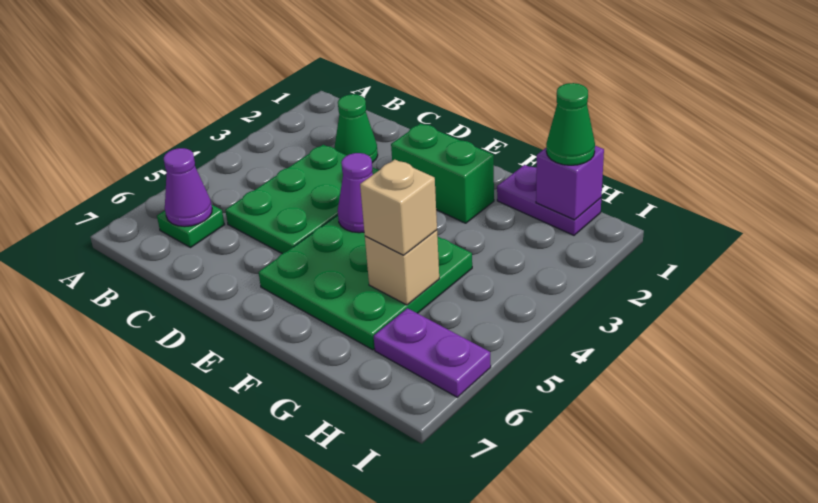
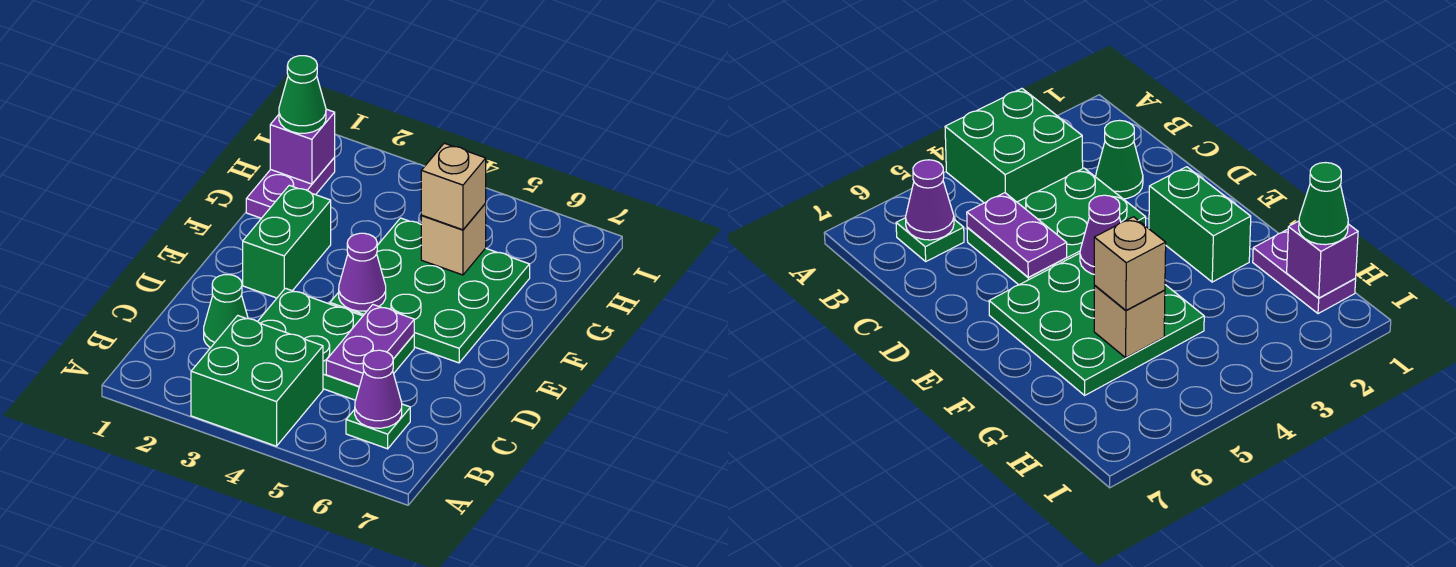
none -> green 2x2 brick [191,316,323,446]
purple 1x2 plate [374,308,491,397] -> purple 1x2 plate moved to [326,305,414,386]

